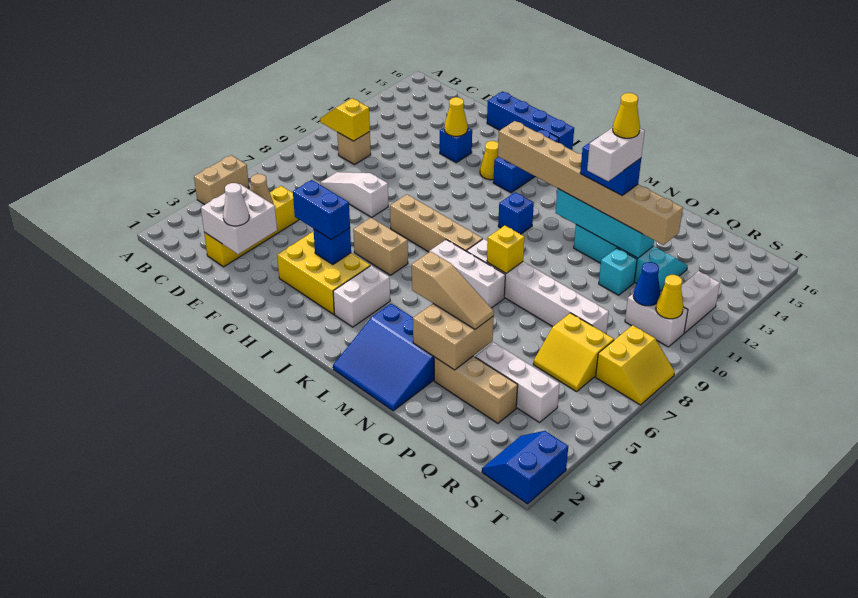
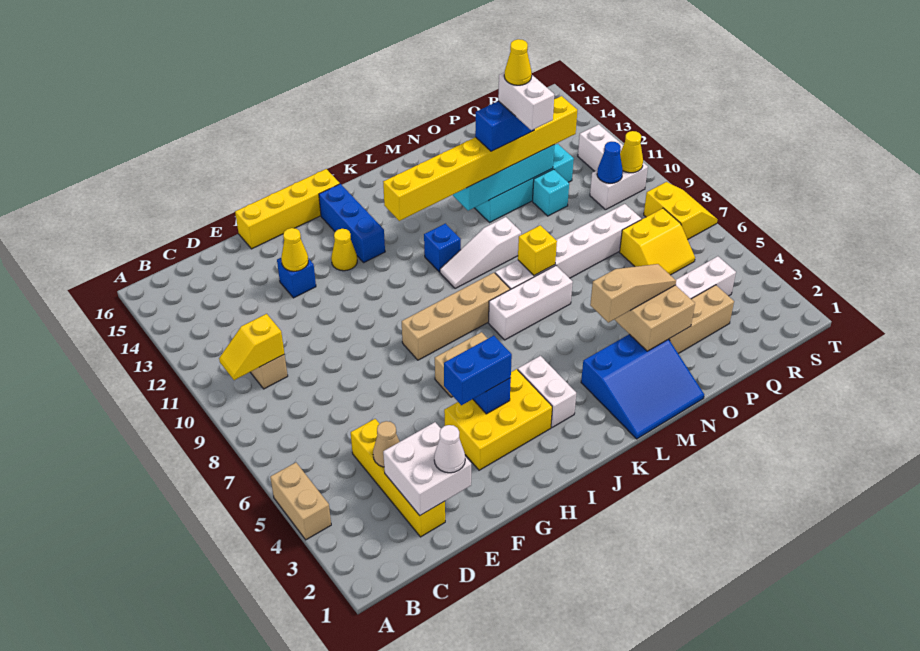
white 1x3 slope [320,172,388,217] -> white 1x3 slope moved to [440,217,521,289]
blue 1x4 brick [487,91,574,150] -> yellow 1x4 brick [235,169,340,249]
tan 1x8 brick [498,121,683,245] -> yellow 1x8 brick [383,96,577,221]
blue 2x2 slope [482,431,568,504] -> none

